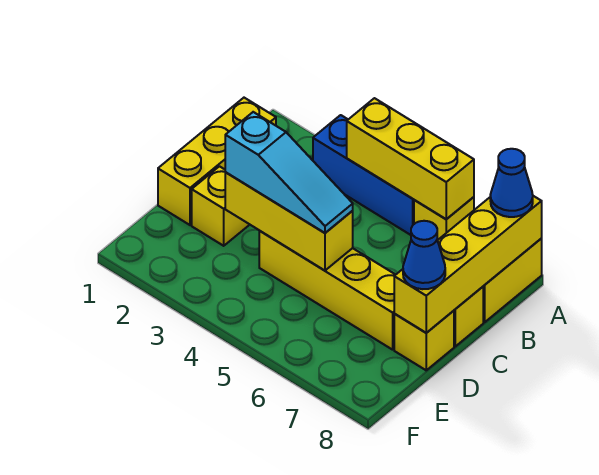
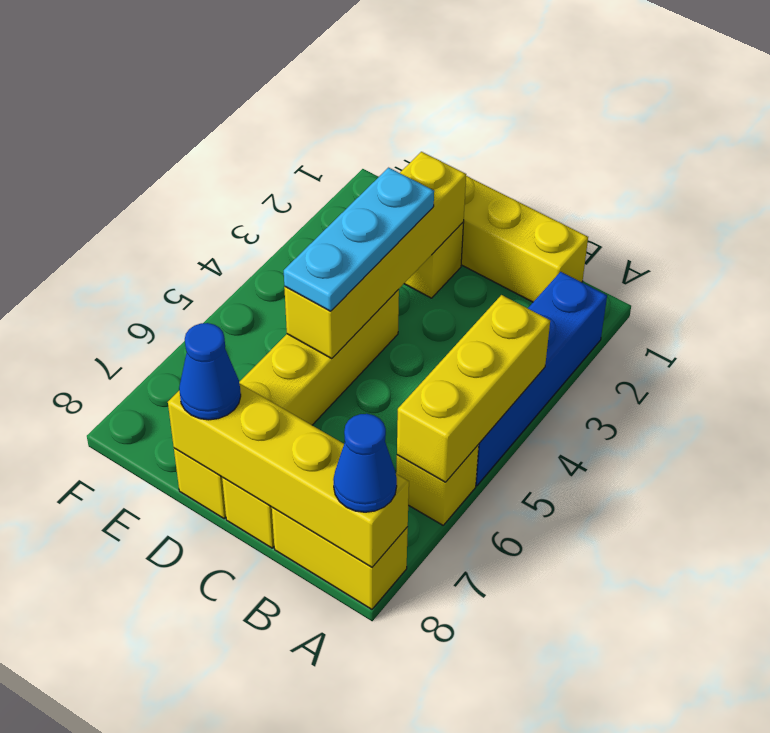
blue 1x3 brick [313,115,414,235] -> blue 1x4 brick [476,272,607,485]
yellow 1x3 brick [225,173,353,271] -> yellow 1x4 brick [284,152,466,358]
cyan 1x3 slope [225,112,353,233] -> cyan 1x3 plate [284,168,434,311]

